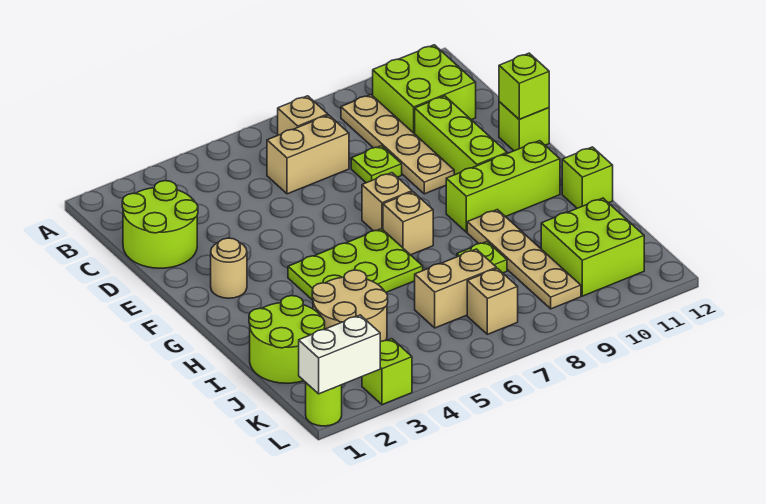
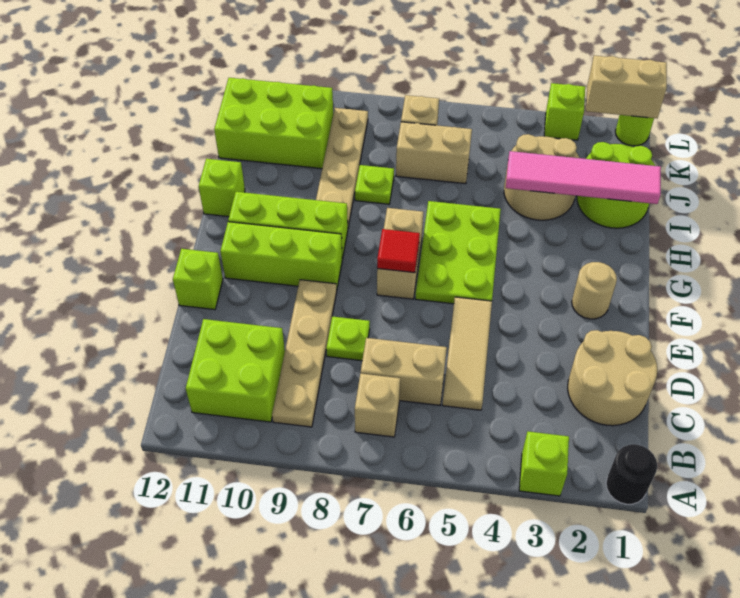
none -> black 1x1 round brick [606,444,657,504]
lime 2x2 round brick [122,181,198,268] -> tan 2x2 round brick [568,330,657,426]
none -> tan 1x3 tile [442,297,492,410]
lime 1x3 brick [415,96,507,175] -> lime 1x3 brick turned to [220,222,342,289]
lime 1x1 brick [499,53,549,119] -> lime 1x1 brick moved to [519,431,569,496]
none -> red 1x1 tile [377,229,420,273]
lime 2x3 plate [288,229,423,300] -> lime 2x3 plate turned to [415,201,501,304]
none -> pink 1x4 tile [506,151,661,204]
lime 2x2 brick [541,198,644,296] -> lime 2x3 brick [214,78,333,169]
white 1x2 brick [299,315,380,394] -> tan 1x2 brick [586,56,667,118]

